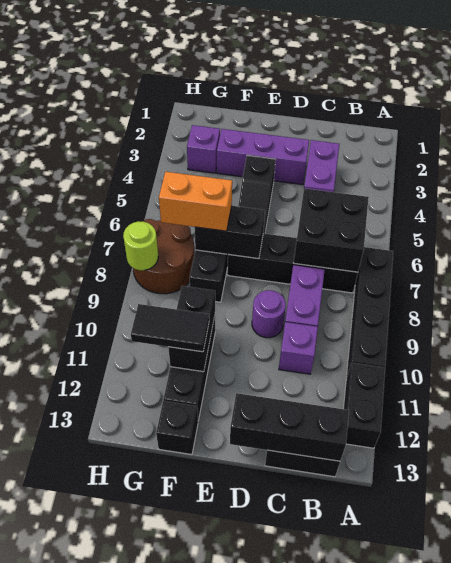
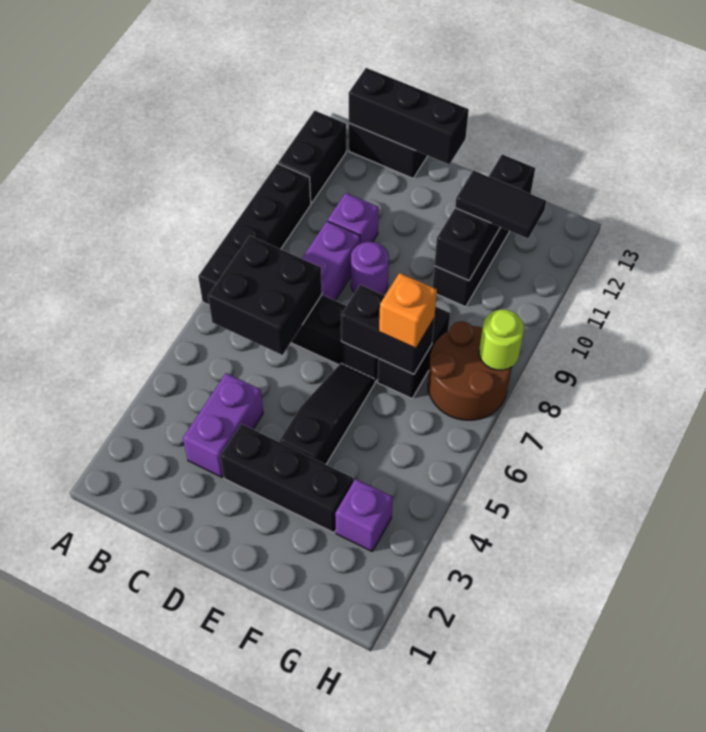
purple 1x3 brick [217,129,309,185] -> black 1x3 brick [220,424,353,533]
orange 1x2 brick [159,172,232,231] -> orange 1x1 brick [379,273,437,348]

